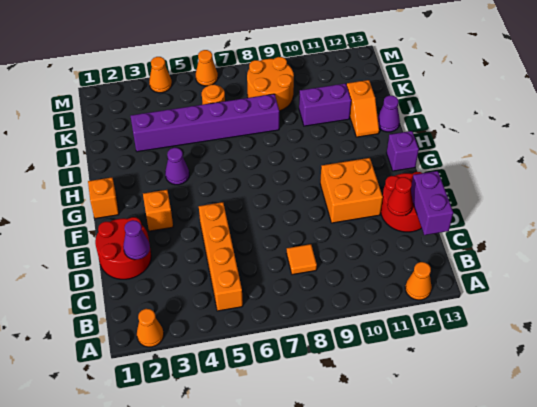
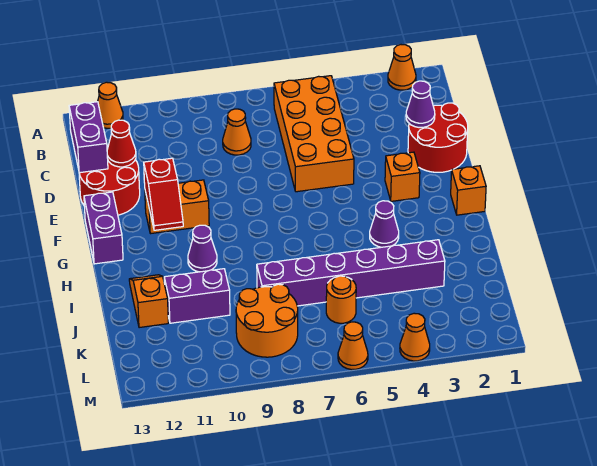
orange 1x4 brick [199,202,243,311] -> orange 2x4 brick [274,76,354,192]
orange 1x1 tile [286,244,317,275] -> orange 1x1 cone [223,109,251,155]
orange 2x2 brick [320,158,383,223] -> orange 1x2 brick [145,180,209,234]
none -> red 1x2 slope [144,158,183,230]
purple 1x1 brick [387,131,419,171] -> purple 1x2 brick [84,192,123,264]
purple 1x1 cone [378,95,400,132] -> purple 1x1 cone moved to [188,225,217,272]

